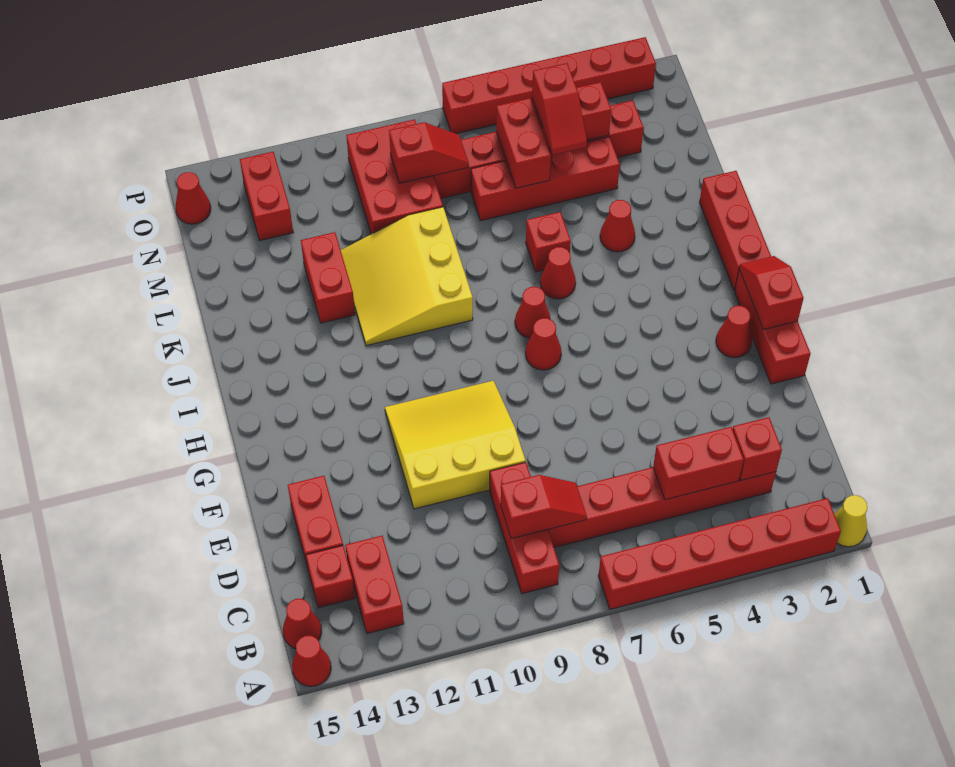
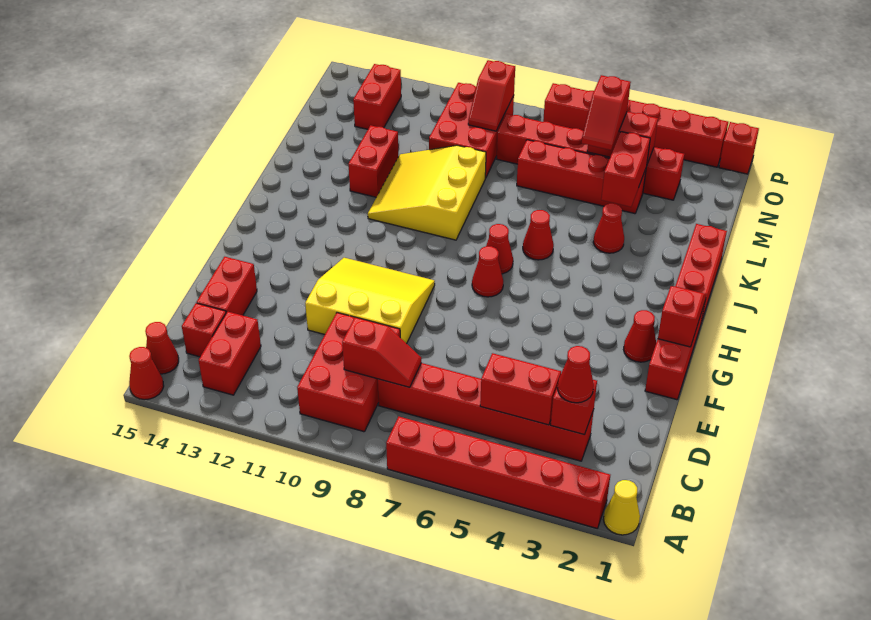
red 1x3 brick [490,462,559,594] -> red 2x3 brick [297,313,400,432]
red 1x1 brick [526,212,571,272] -> red 1x1 brick moved to [719,122,759,174]
red 1x2 brick [496,98,551,188] -> red 1x2 brick moved to [601,132,650,207]
red 1x2 slope [389,122,469,183] -> red 1x2 slope turned to [468,60,515,131]
red 1x1 cone [176,172,211,224] -> red 1x1 cone moved to [557,346,594,403]

